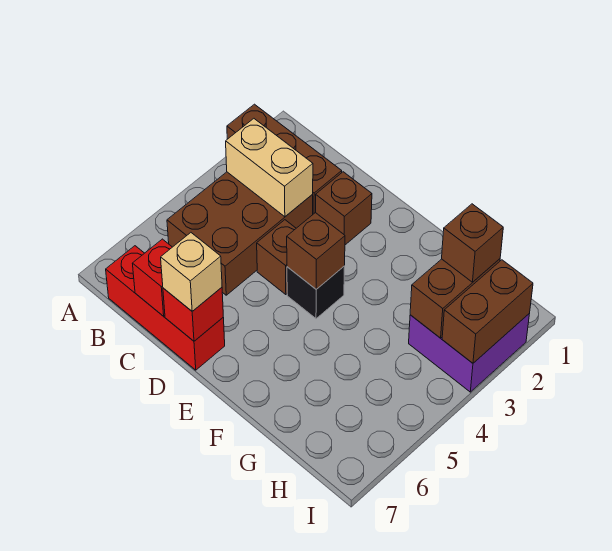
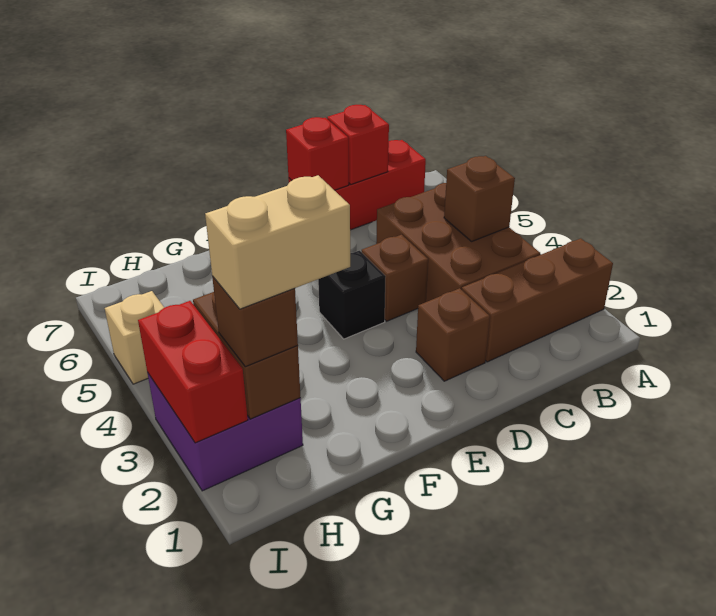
tan 1x2 brick [226,119,313,217] -> tan 1x2 brick moved to [205,175,350,309]
tan 1x1 brick [161,233,222,311] -> tan 1x1 brick moved to [105,291,164,384]
brown 1x1 brick [287,213,345,289] -> brown 1x1 brick moved to [444,156,515,241]
brown 1x2 brick [442,260,533,363] -> red 1x2 brick [138,301,248,443]

